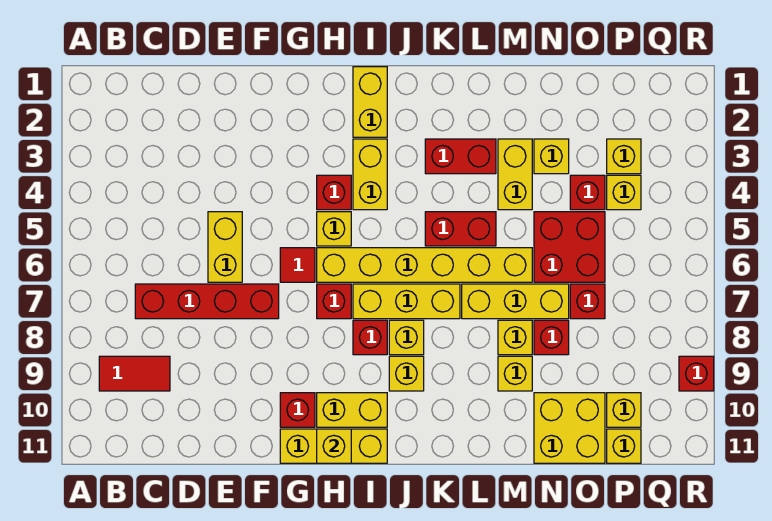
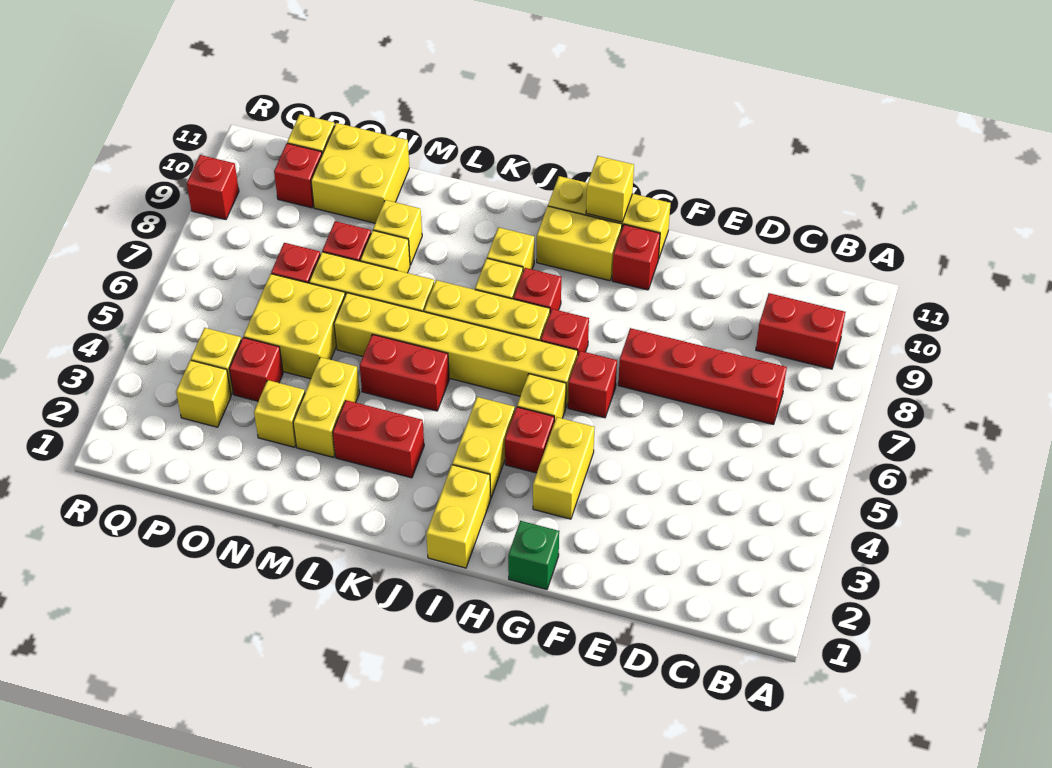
red 1x2 tile [99,356,170,391] -> red 1x2 brick [756,293,845,369]
yellow 1x2 brick [208,212,242,282] -> yellow 1x2 brick moved to [533,417,595,519]
none -> green 1x1 brick [508,521,559,589]
red 1x1 tile [280,248,315,282] -> red 1x1 brick [568,351,617,418]
red 2x2 brick [534,212,605,282] -> yellow 2x2 brick [244,274,345,379]
yellow 1x1 brick [607,393,641,427] -> red 1x1 brick [274,143,322,208]

